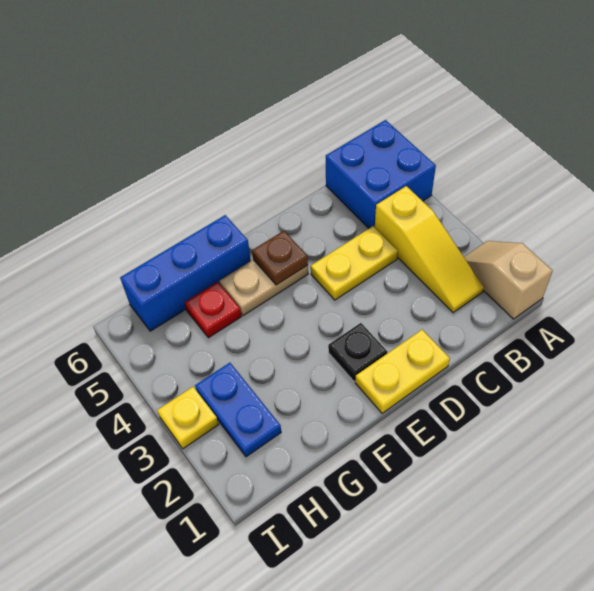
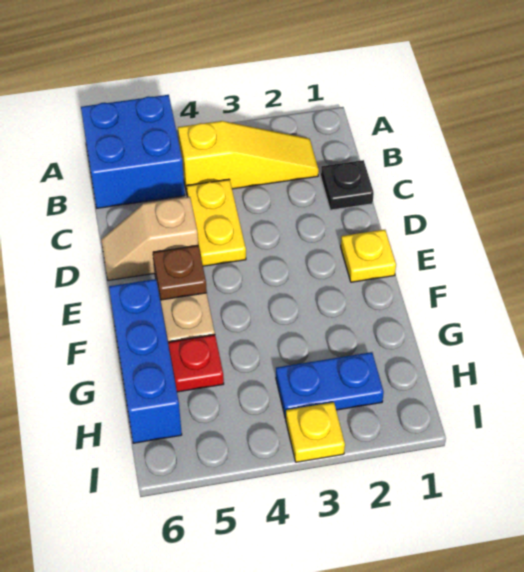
tan 1x2 slope [464,241,553,319] -> tan 1x2 slope moved to [101,197,198,280]
yellow 1x2 plate [355,330,450,413] -> yellow 1x1 plate [341,230,396,282]
black 1x1 plate [328,323,387,382] -> black 1x1 plate moved to [321,160,374,210]

